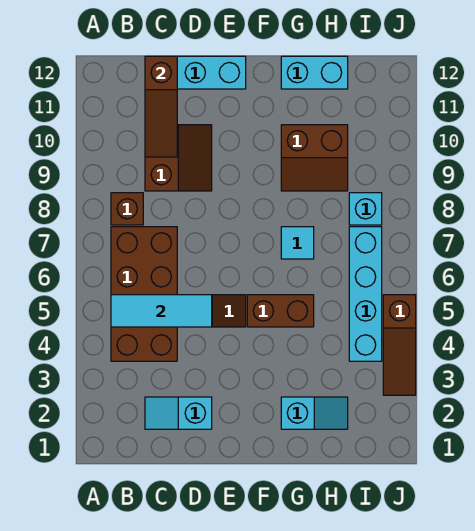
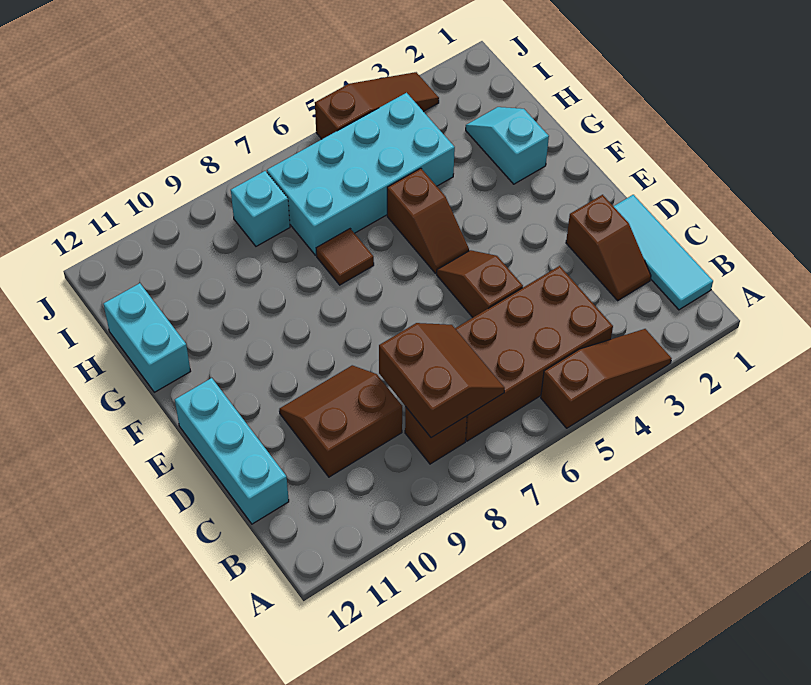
cyan 1x3 tile [111,295,212,327] -> cyan 1x3 tile moved to [614,195,713,310]
cyan 1x2 slope [145,397,212,429] -> brown 1x2 slope [566,195,651,300]
brown 1x3 slope [145,56,177,157] -> brown 1x3 slope moved to [541,329,672,428]
brown 1x2 brick [247,295,314,327] -> brown 1x2 slope [387,168,469,273]
cyan 1x1 tile [281,227,314,259] -> brown 1x1 tile [316,229,374,285]
brown 2x2 slope [281,125,348,191] -> brown 2x2 slope moved to [379,323,505,438]
cyan 1x4 brick [349,227,382,361] -> cyan 2x4 brick [267,93,455,255]

